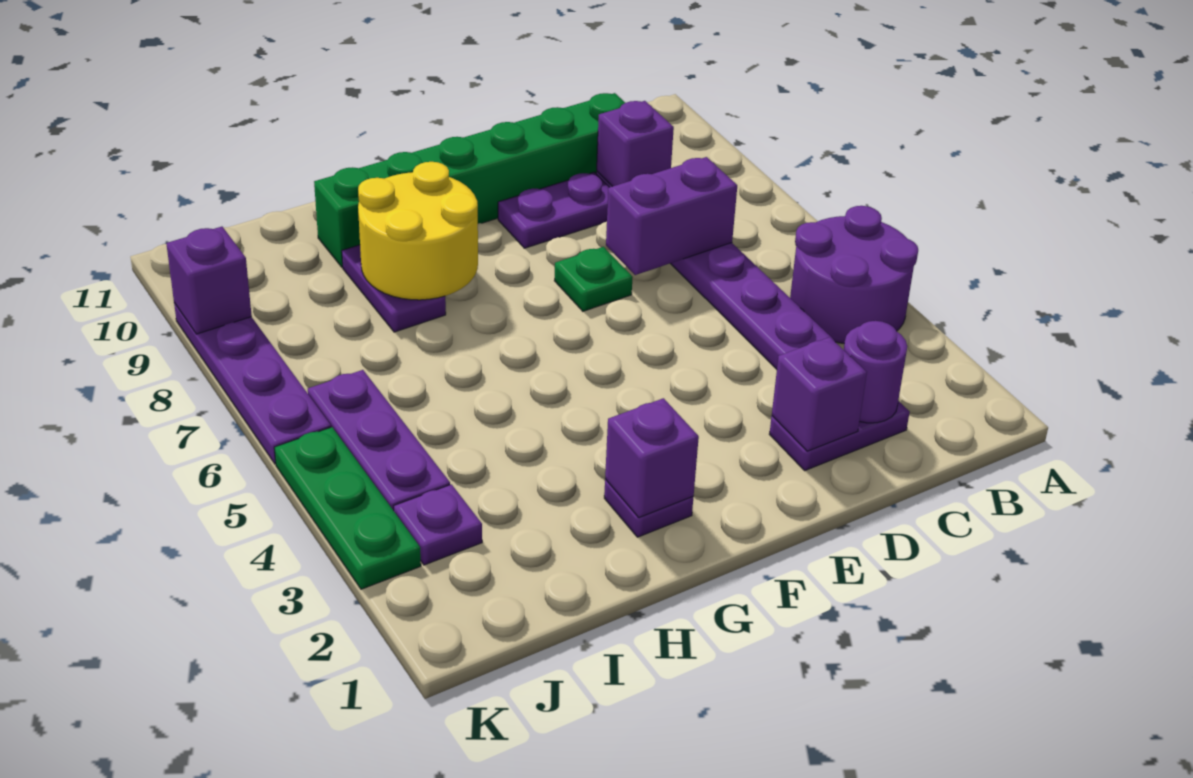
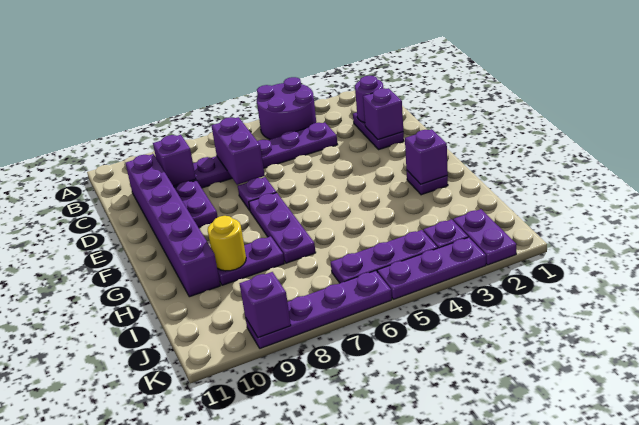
green 1x6 brick [314,93,625,267] -> purple 1x6 brick [126,154,220,297]
green 1x1 plate [554,247,633,311] -> purple 1x1 plate [238,177,276,211]
none -> purple 1x3 plate [249,193,316,263]
yellow 2x2 round brick [358,162,478,300] -> yellow 1x1 round brick [208,216,246,271]
none -> purple 1x2 plate [453,209,516,265]
green 1x3 plate [274,427,421,589] -> purple 1x3 plate [377,237,486,299]

